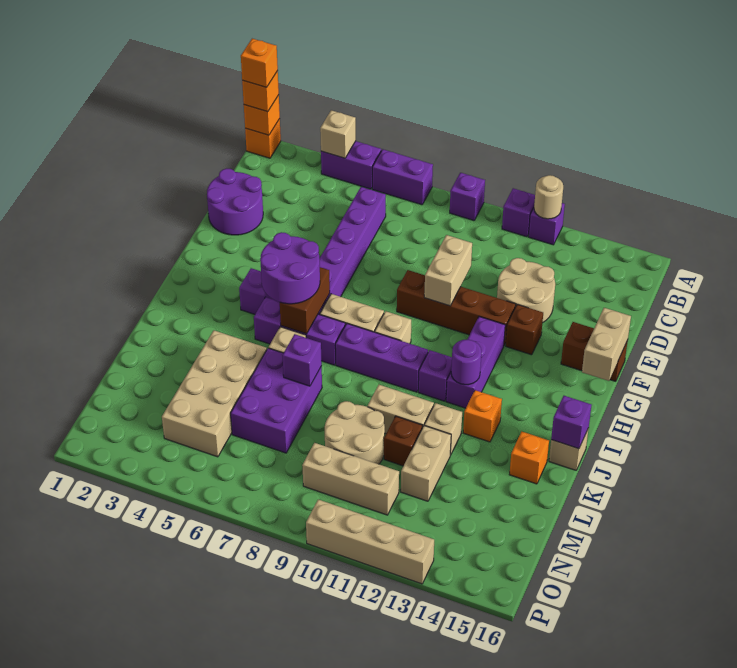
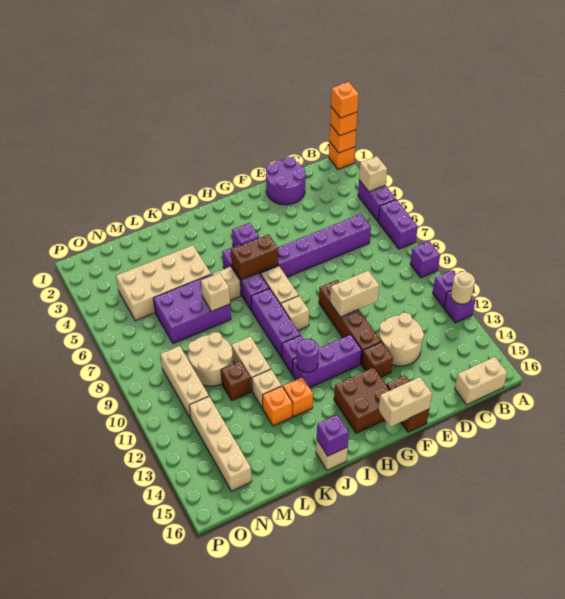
none -> brown 2x2 brick [334,367,390,433]
purple 2x2 round brick [260,232,320,304] -> none
purple 1x1 brick [283,334,322,386] -> tan 1x1 brick [201,273,230,311]
orange 1x1 brick [509,432,549,484] -> orange 1x1 brick moved to [263,386,293,426]
tan 1x2 brick [401,426,451,501] -> tan 1x2 brick moved to [455,357,507,405]
tan 1x4 brick [306,499,434,584] -> tan 1x4 brick moved to [189,396,252,491]

